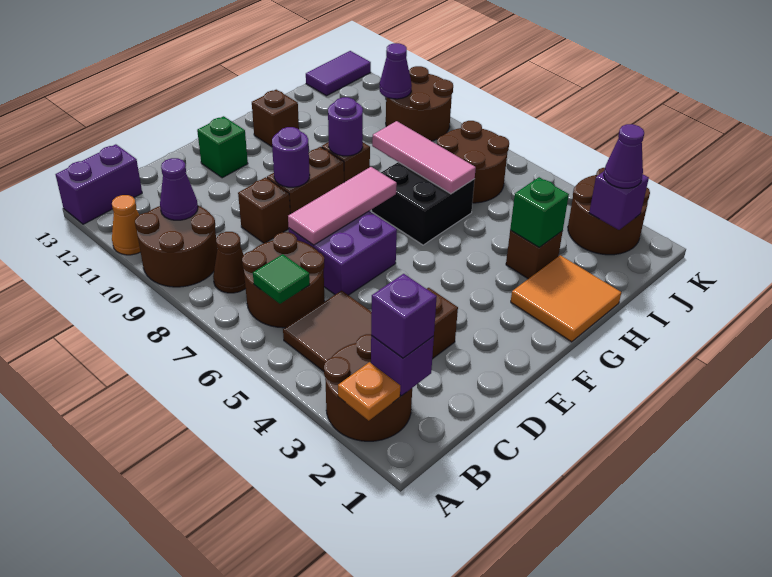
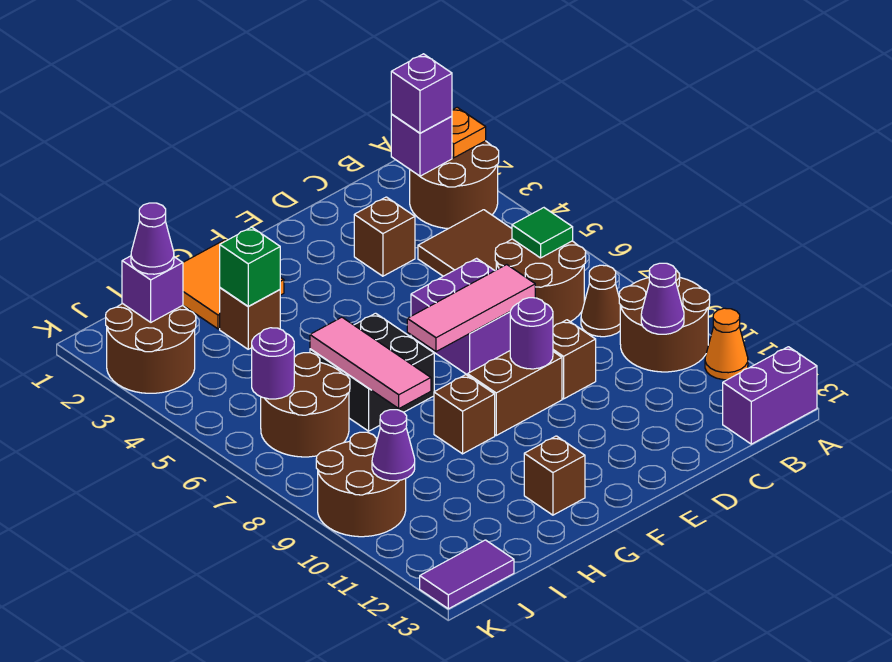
green 1x1 brick [197,116,248,178] -> none
purple 1x1 round brick [328,97,363,156] -> purple 1x1 round brick moved to [252,328,294,399]

